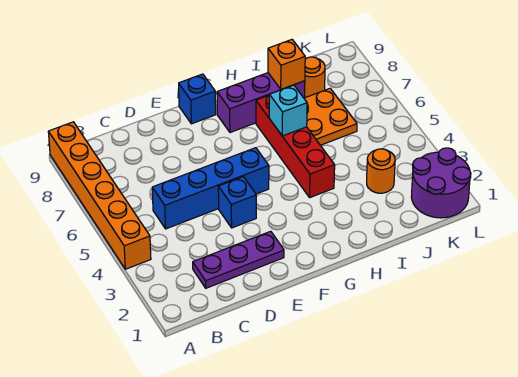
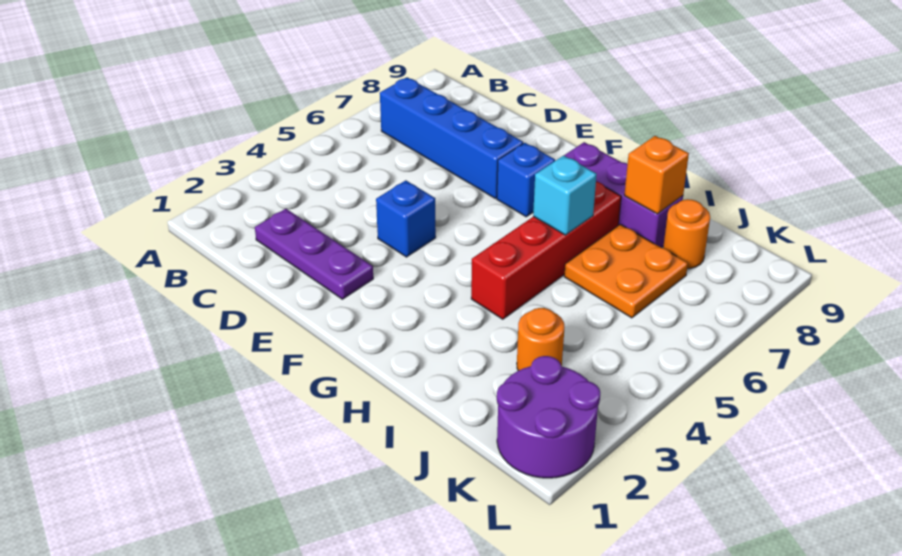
orange 1x6 brick [48,122,151,269] -> none
blue 1x4 brick [152,148,269,229] -> blue 1x4 brick moved to [380,77,523,198]
blue 1x1 brick [179,74,216,124] -> blue 1x1 brick moved to [497,143,555,217]

